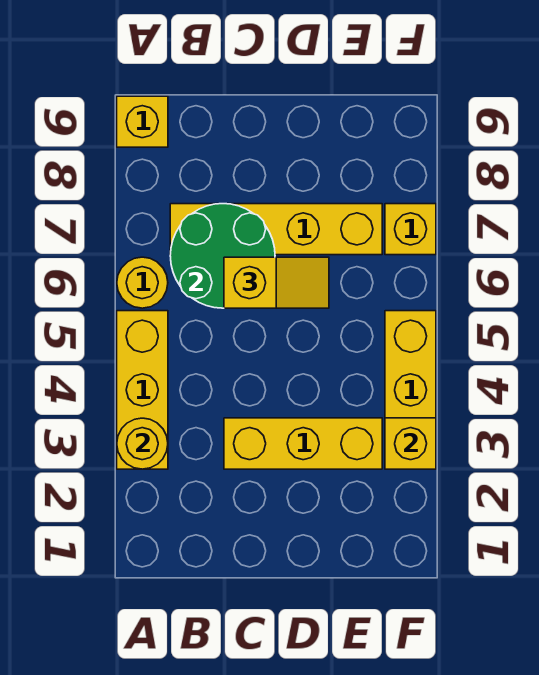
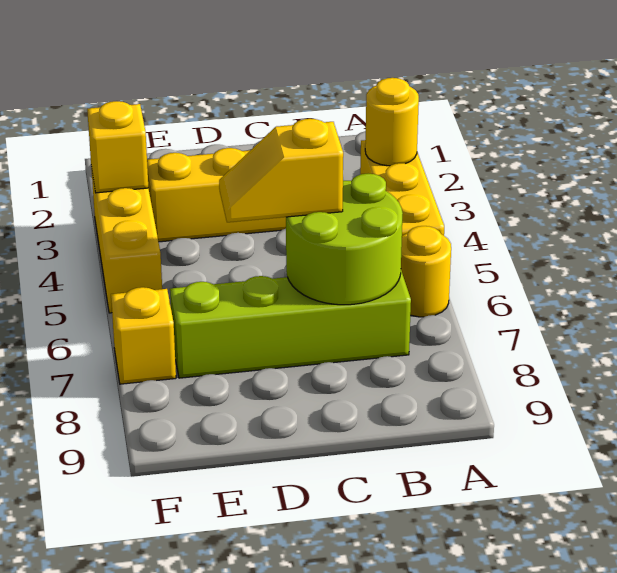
yellow 1x1 brick [117,96,168,147] -> none
green 2x2 round brick [170,204,275,308] -> lime 2x2 round brick [286,174,403,305]
yellow 1x4 brick [170,204,382,255] -> lime 1x4 brick [170,271,411,378]

